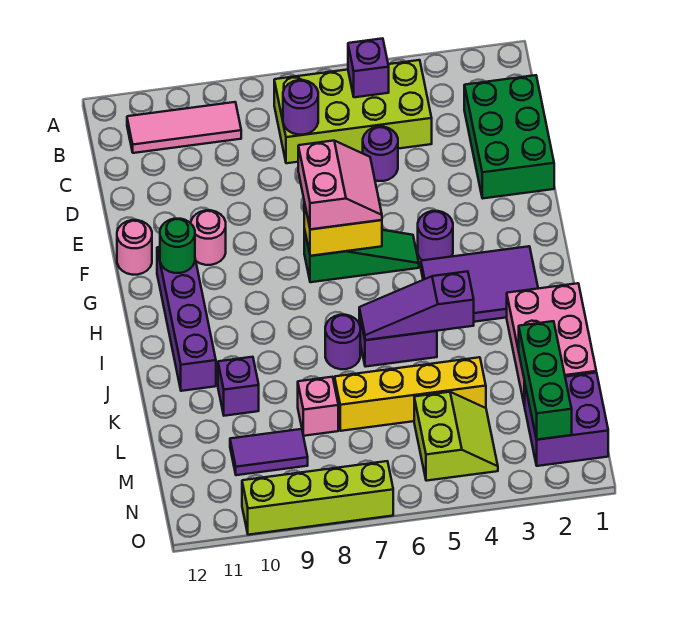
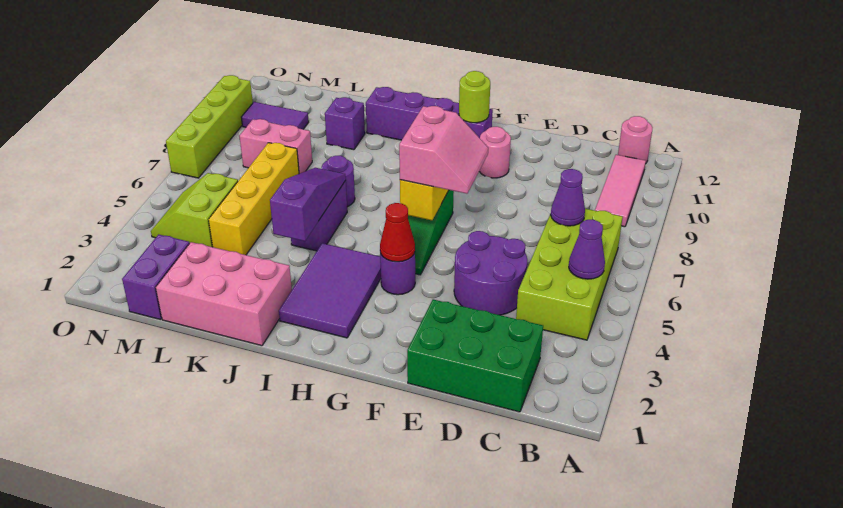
purple 1x1 brick [348,38,389,97] -> purple 1x1 cone [569,220,605,279]
purple 1x1 round brick [283,80,318,135] -> purple 1x1 cone [551,169,585,226]
purple 1x1 round brick [363,127,398,181] -> purple 2x2 round brick [454,231,527,315]
pink 2x2 slope [298,141,382,229] -> pink 2x2 slope turned to [399,106,488,194]
pink 1x1 round brick [117,220,152,275] -> pink 1x1 round brick moved to [618,116,653,164]
none -> red 1x1 cone [380,203,415,262]
green 1x1 round brick [160,219,195,273] -> lime 1x1 round brick [459,71,490,123]
green 1x3 brick [519,321,572,440] -> none
pink 1x1 brick [298,377,338,436] -> pink 1x2 brick [240,119,312,174]
purple 2x2 brick [525,372,608,466] -> purple 1x2 brick [122,234,190,320]
lime 2x2 slope [414,392,498,481] -> lime 2x2 slope turned to [151,173,238,247]
purple 1x2 tile [230,429,308,475] -> purple 1x2 tile turned to [241,102,309,129]

